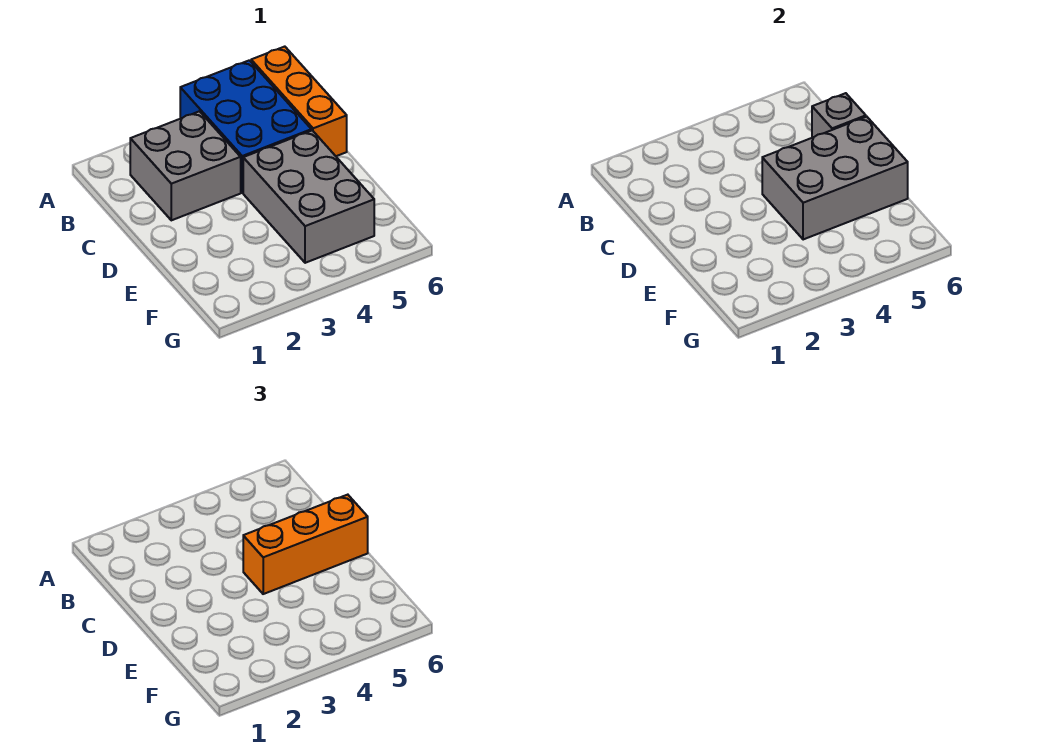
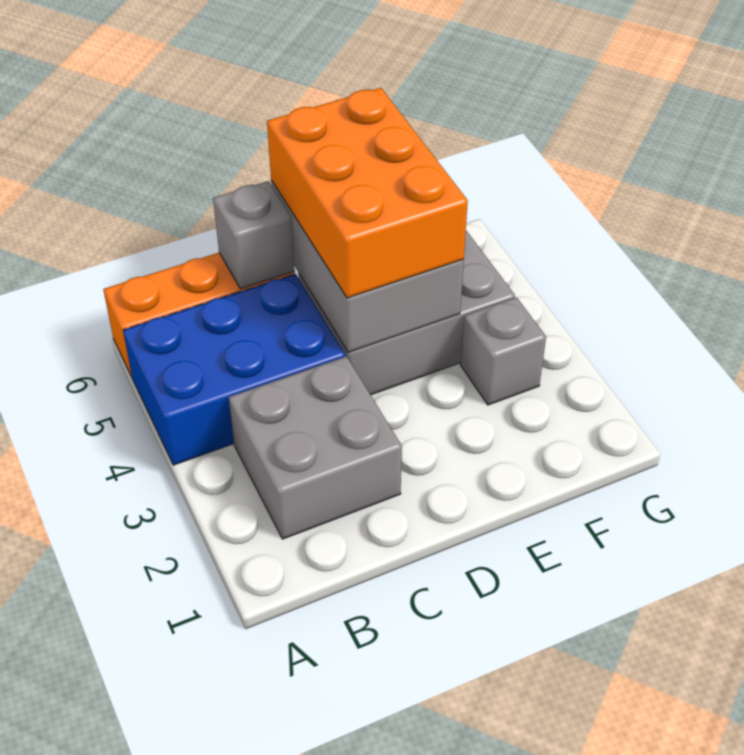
orange 1x3 brick [243,495,368,594] -> orange 2x3 brick [267,88,468,298]
none -> grey 1x1 brick [461,297,546,405]

